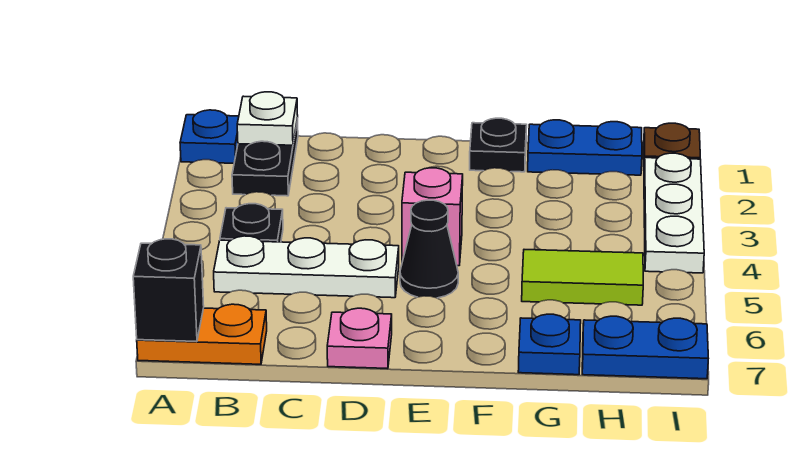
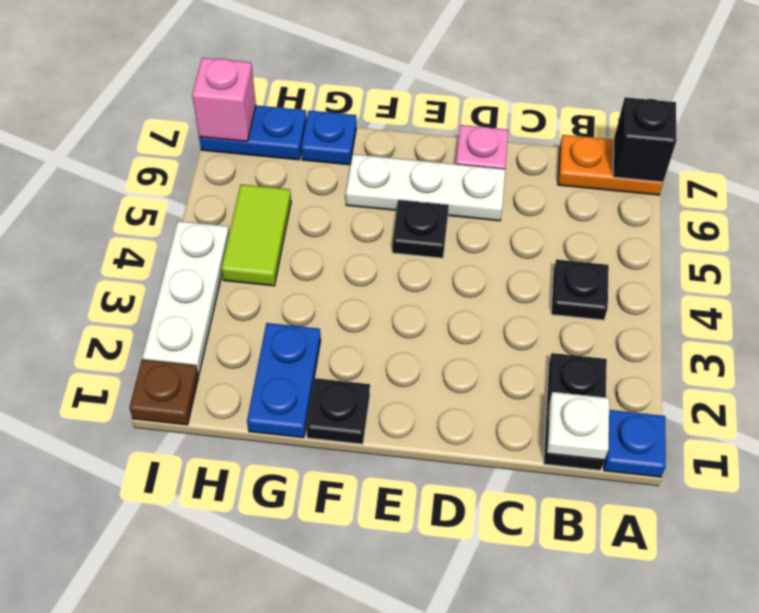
white 1x3 plate [214,236,399,298] -> white 1x3 plate moved to [346,154,505,221]
pink 1x1 brick [402,168,463,266] -> pink 1x1 brick moved to [192,58,256,141]
black 1x1 cone [400,200,458,298] -> black 1x1 plate [392,200,449,258]
blue 1x2 plate [528,120,642,175] -> blue 1x2 plate turned to [247,323,321,438]
lime 1x2 tile [522,250,643,305] -> lime 1x2 tile turned to [221,184,291,286]

